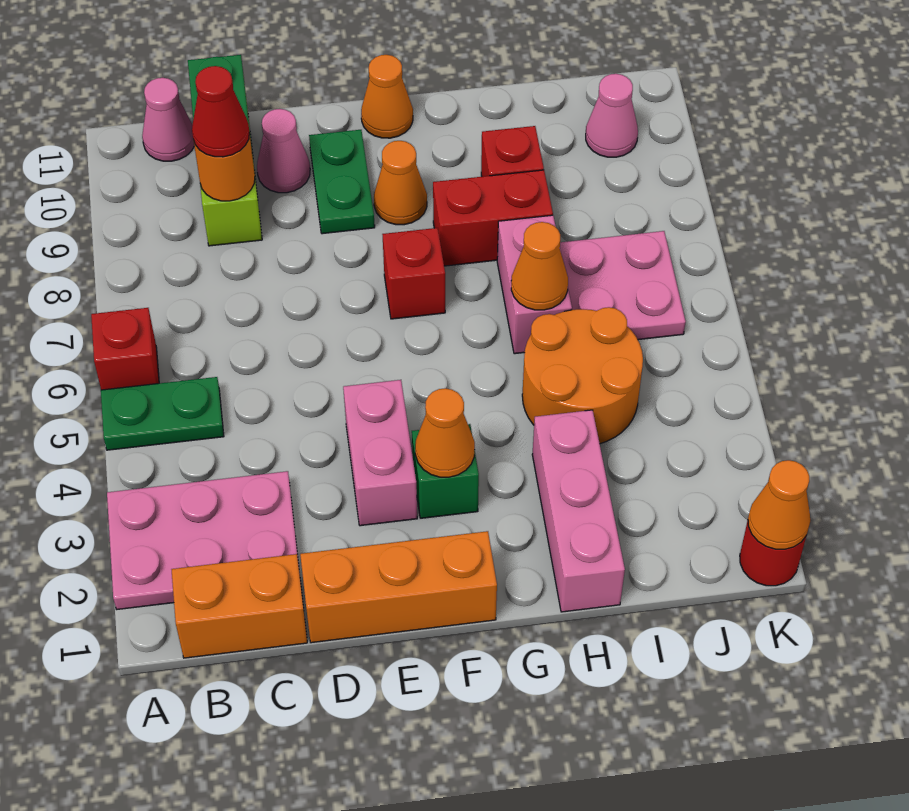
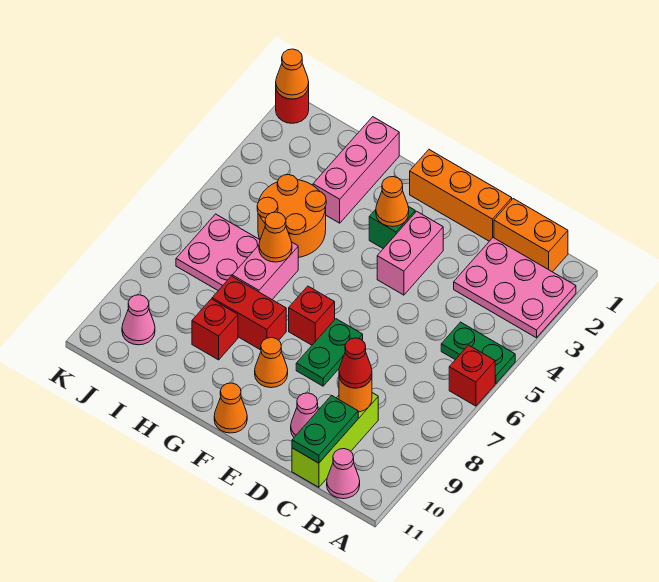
green 1x2 plate [309,130,375,234] -> green 1x2 plate moved to [296,319,363,386]

